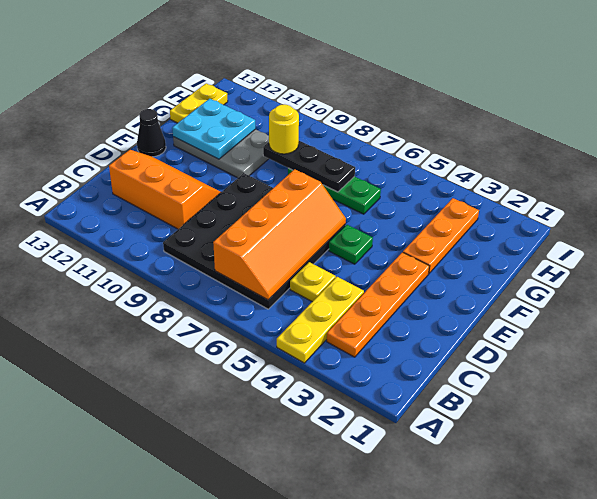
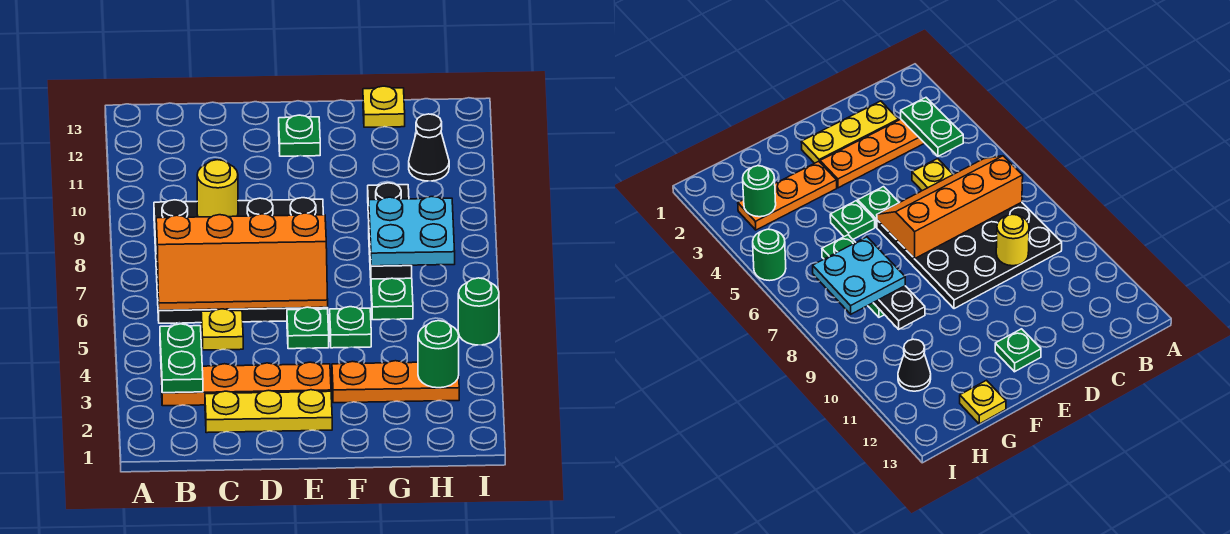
yellow 1x3 plate [277,277,364,363] -> yellow 1x3 plate moved to [205,390,332,433]
none -> green 1x2 plate [160,324,203,393]
orange 2x3 slope [109,150,221,229] -> none
none -> green 1x1 plate [279,115,320,156]
black 1x1 cone [137,109,166,157] -> black 1x1 cone moved to [409,114,449,181]
none -> green 1x1 plate [330,307,371,348]
grey 2x3 plate [173,129,269,178] -> none
cyan 2x2 plate [172,99,255,159] -> cyan 2x2 plate moved to [369,197,455,266]
yellow 1x1 round brick [269,104,299,154] -> yellow 1x1 round brick moved to [197,160,238,217]
yellow 1x2 plate [170,83,228,123] -> yellow 1x1 plate [363,86,405,127]
none -> green 1x1 round brick [418,321,459,388]
none -> green 1x1 round brick [458,278,499,345]

